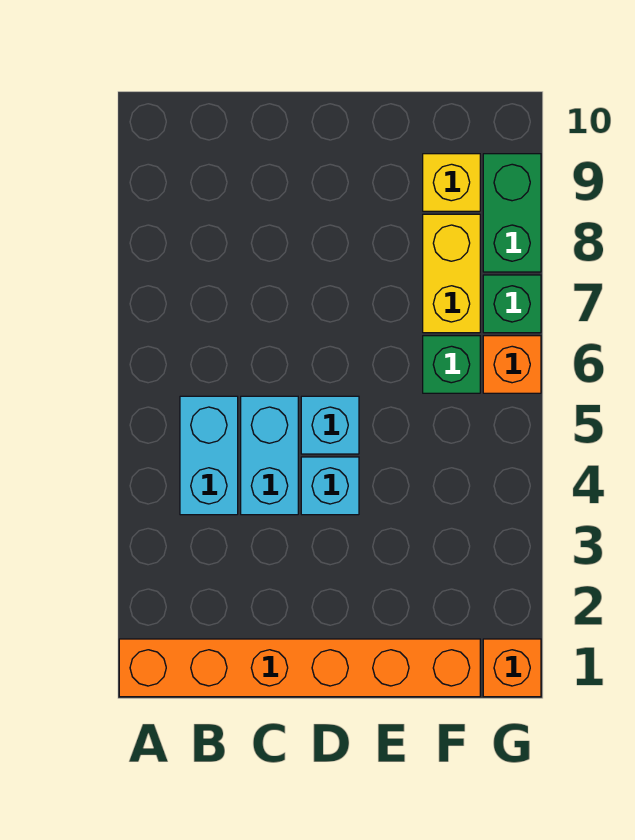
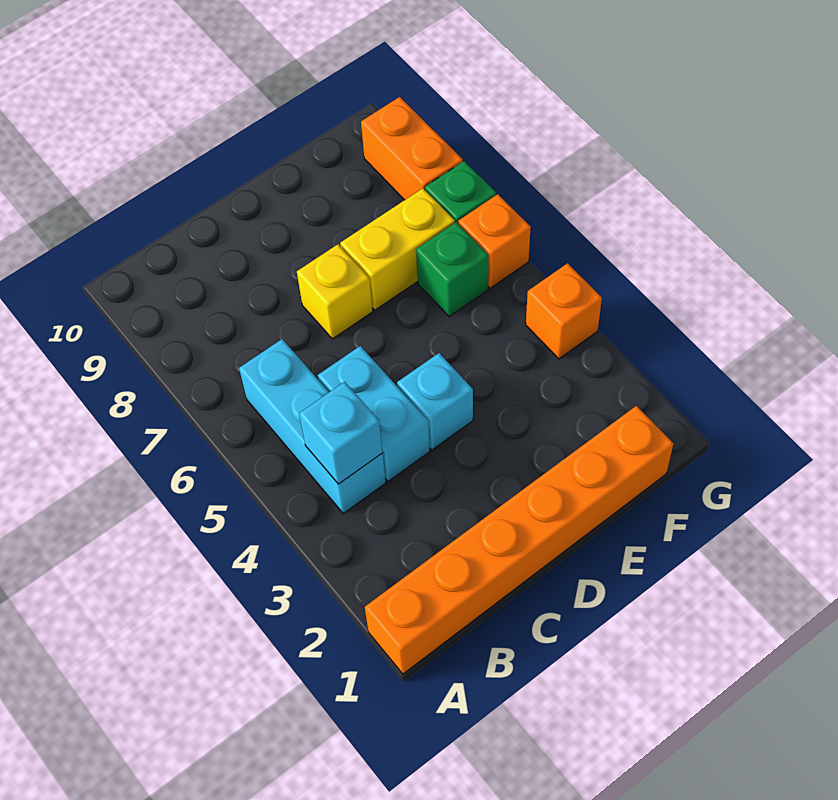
cyan 1x2 brick [180,396,238,515] -> cyan 1x3 brick [239,339,386,513]
cyan 1x1 brick [301,396,359,454] -> cyan 1x1 brick moved to [299,382,383,484]
yellow 1x2 brick [423,214,480,333] -> yellow 1x2 brick turned to [340,188,455,310]
yellow 1x1 brick [423,154,480,211] -> yellow 1x1 brick moved to [297,244,373,339]
orange 1x1 brick [483,639,541,697] -> orange 1x1 brick moved to [526,263,602,359]
green 1x2 brick [483,154,541,272] -> orange 1x2 brick [361,97,463,200]

